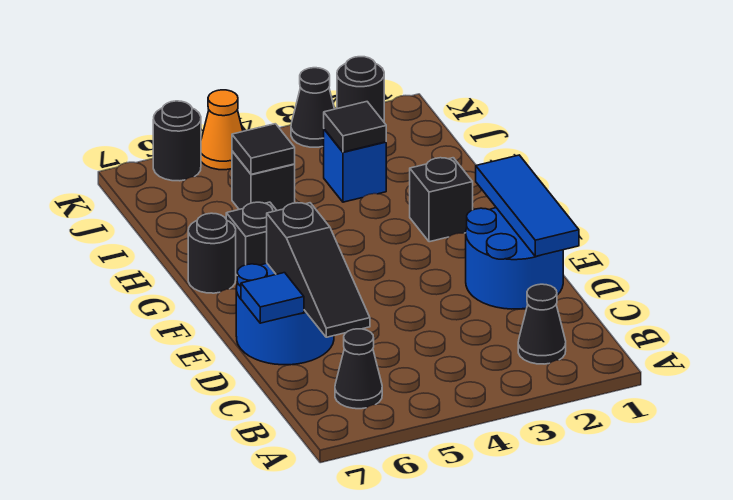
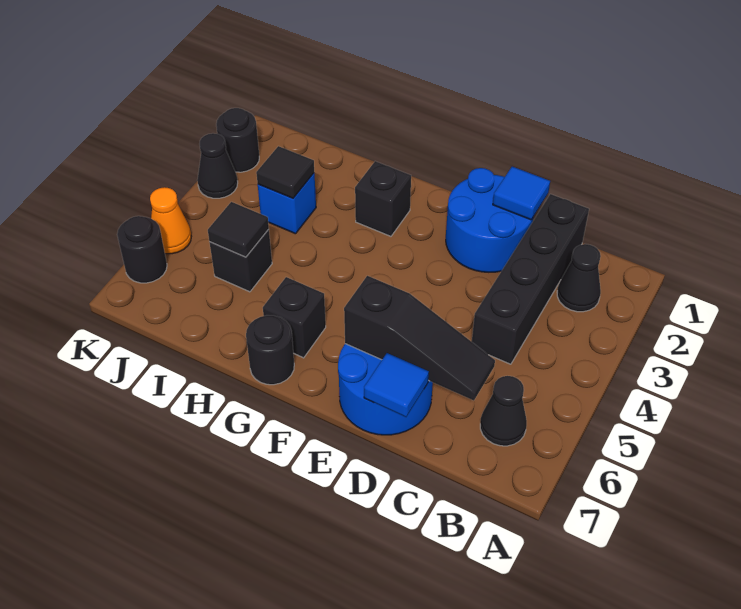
none -> black 1x4 brick [472,194,589,364]
blue 1x3 tile [476,155,579,256] -> blue 1x1 tile [493,167,550,220]

